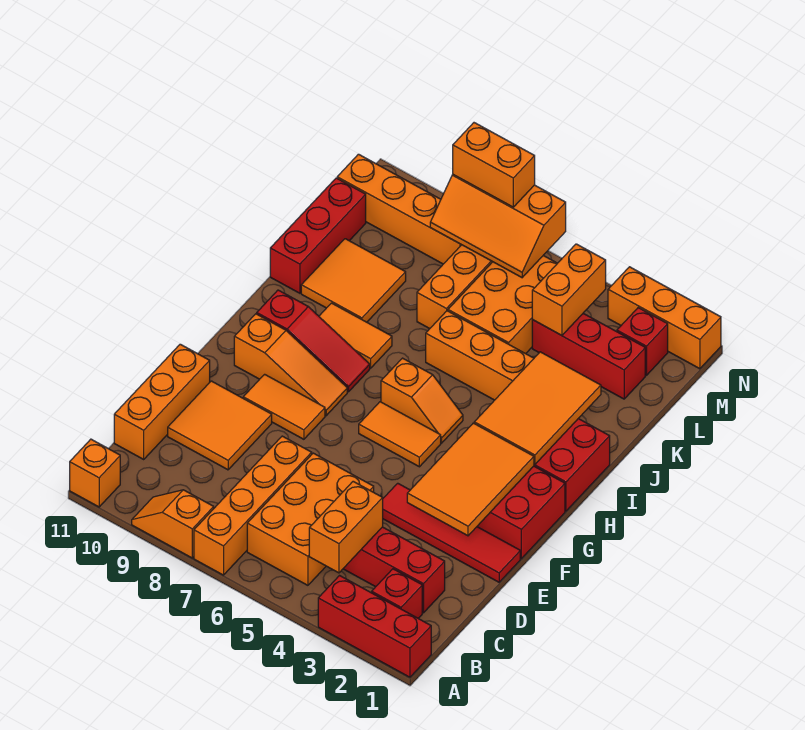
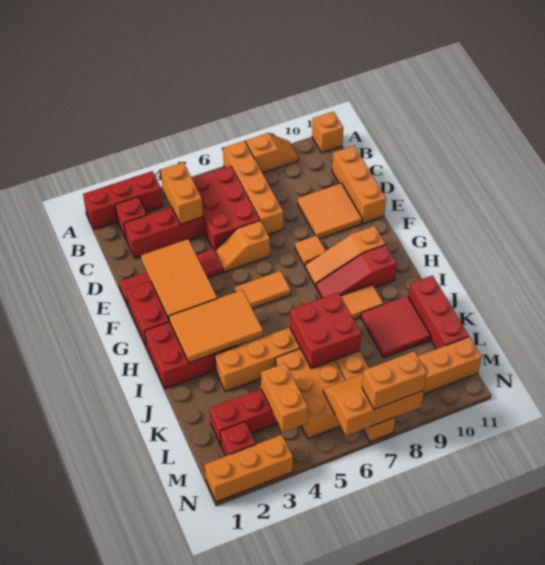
orange 2x3 brick [247,453,374,585] -> red 2x3 brick [192,166,260,250]
orange 1x2 tile [243,374,325,439] -> orange 1x1 tile [295,235,326,266]
orange 2x3 tile [474,352,601,465] -> orange 2x3 tile turned to [169,290,263,363]
orange 1x2 slope [381,358,463,443] -> orange 1x2 slope moved to [215,221,270,272]
none -> red 2x2 brick [290,292,361,369]
orange 2x2 tile [301,239,406,322] -> red 2x2 tile [361,296,430,358]

